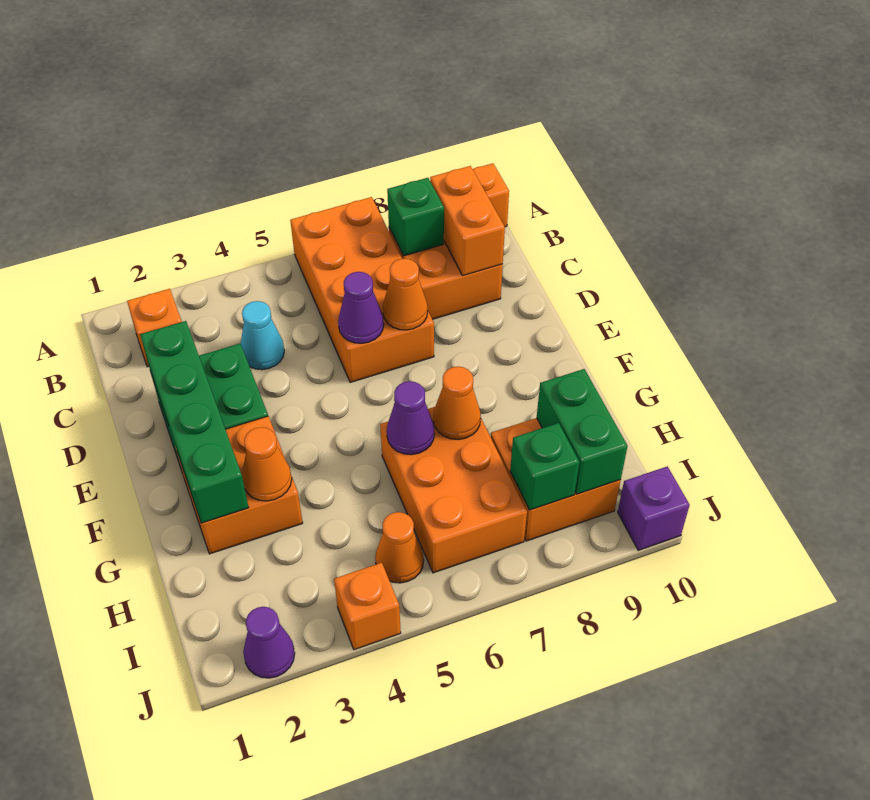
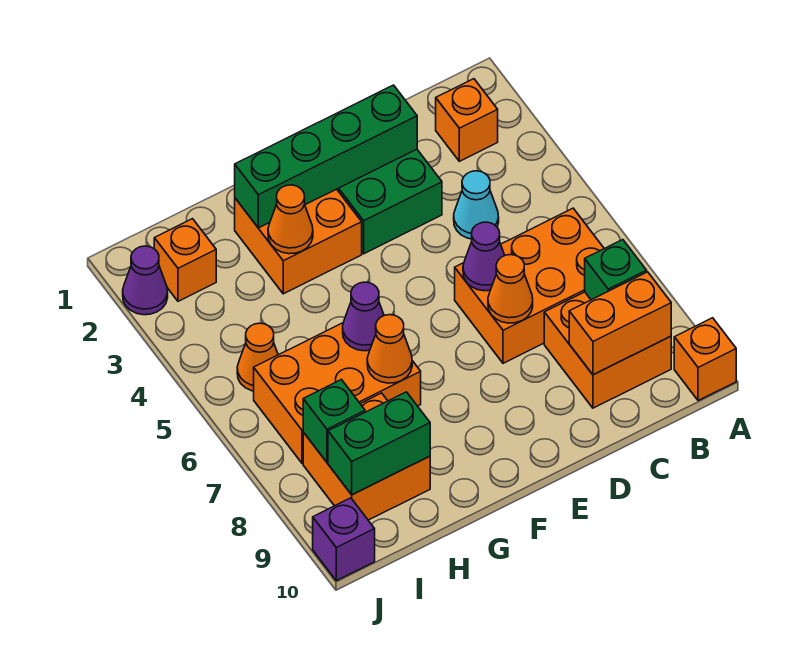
orange 2x4 brick [290,197,434,383] -> orange 2x3 brick [455,208,604,363]
orange 1x1 brick [334,563,401,650] -> orange 1x1 brick moved to [154,219,216,301]

